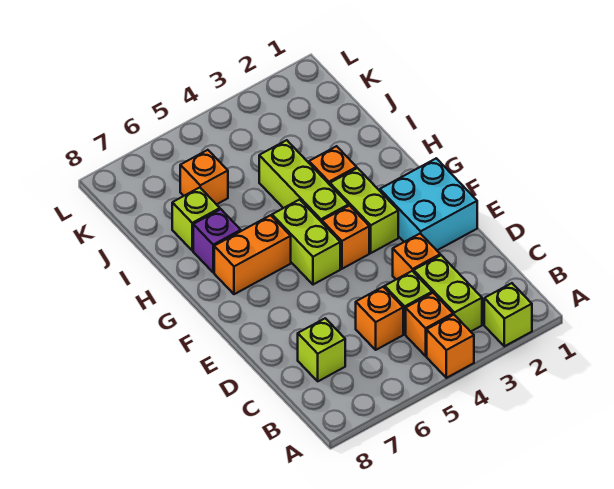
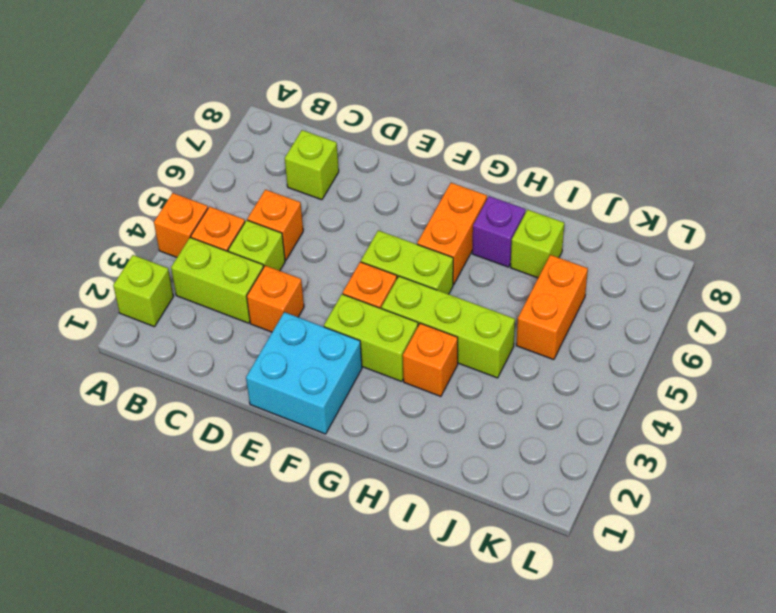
orange 1x1 brick [180,150,228,205] -> orange 1x2 brick [516,255,588,360]

